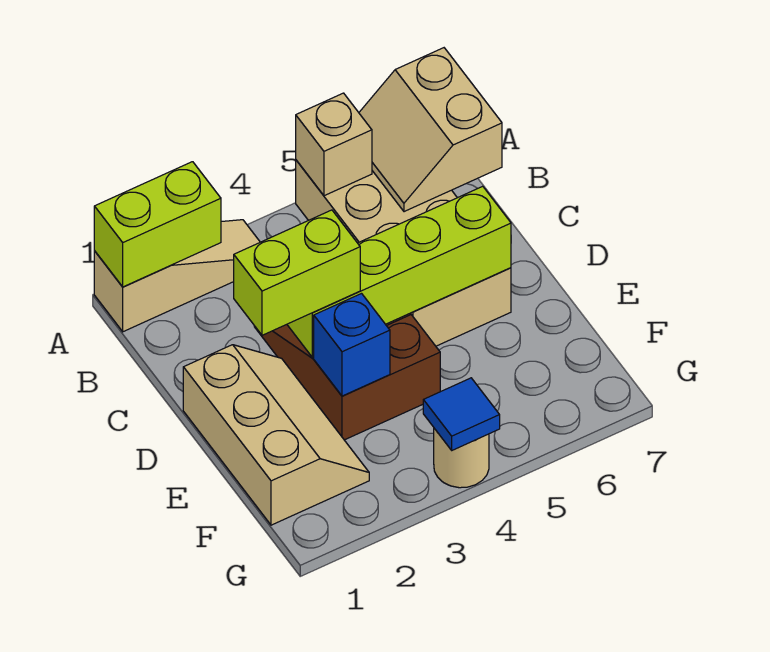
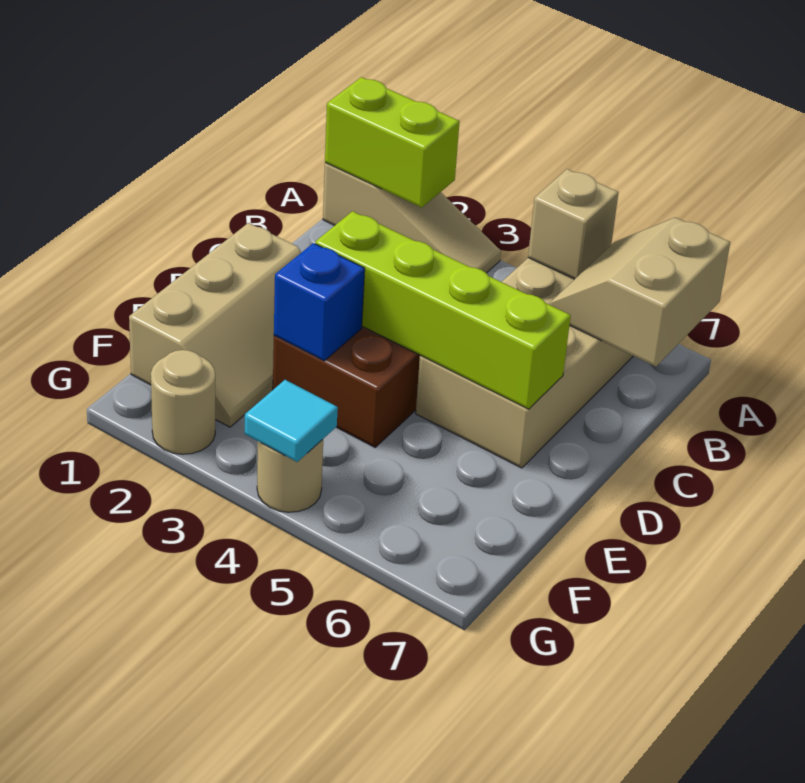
lime 1x2 brick [234,210,360,335] -> none
none -> tan 1x1 round brick [151,350,215,454]
blue 1x1 tile [423,378,500,450] -> cyan 1x1 tile [245,380,338,462]

